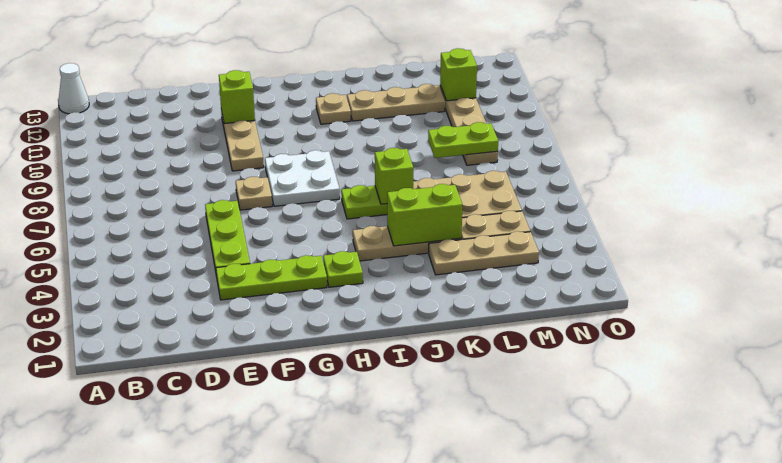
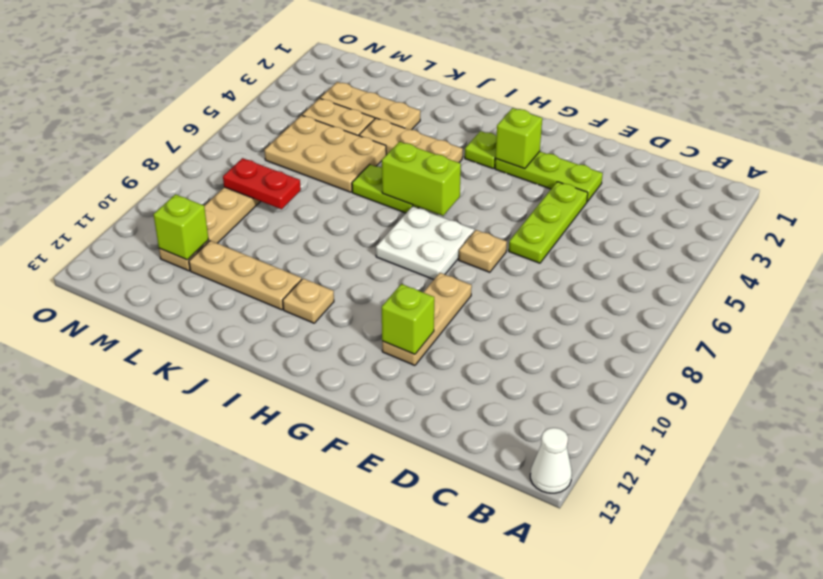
lime 1x2 brick [387,184,462,246] -> lime 1x2 brick moved to [382,142,461,216]
lime 1x1 brick [375,148,413,204] -> lime 1x1 brick moved to [496,108,542,169]
lime 1x2 plate [428,122,498,158] -> red 1x2 plate [223,158,301,209]

